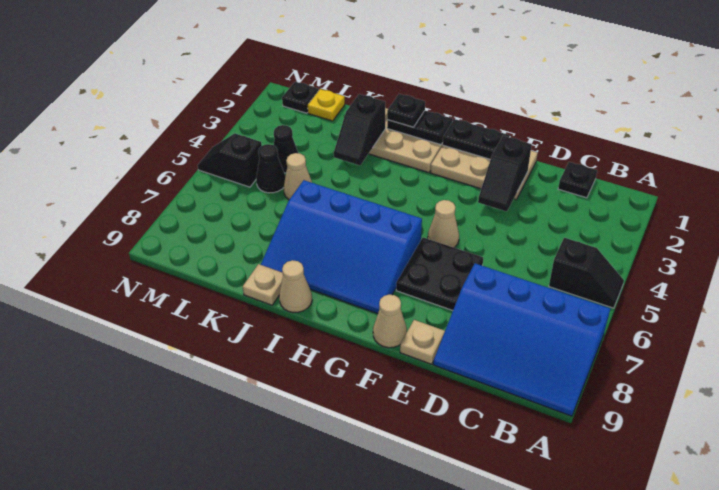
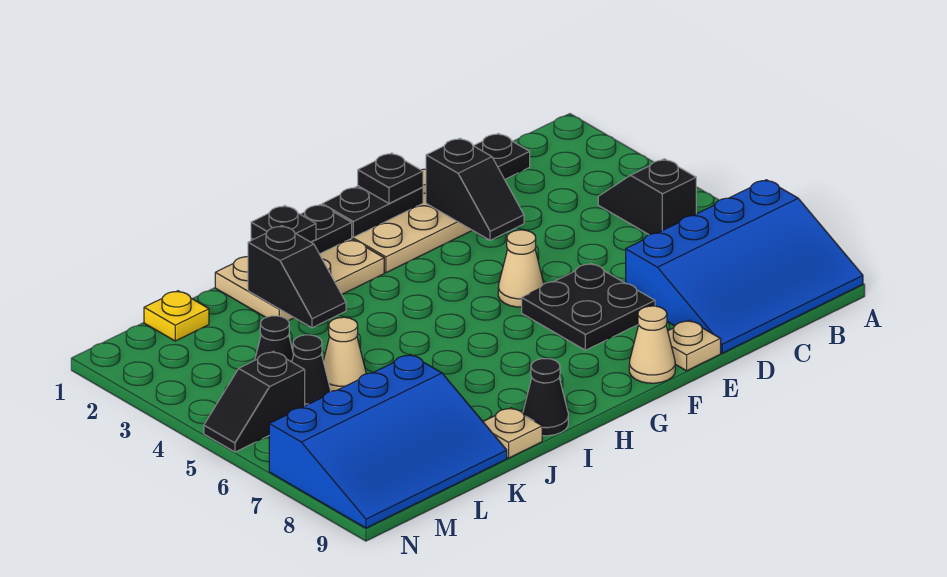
black 1x2 slope [549,238,624,308] -> black 1x2 slope turned to [598,159,696,235]
blue 3x4 slope [261,180,422,314] -> blue 3x4 slope moved to [269,355,507,528]
tan 1x1 cone [279,260,312,313] -> black 1x1 cone [523,359,568,436]
black 1x1 plate [282,82,319,113] -> black 1x1 plate moved to [358,153,423,203]

